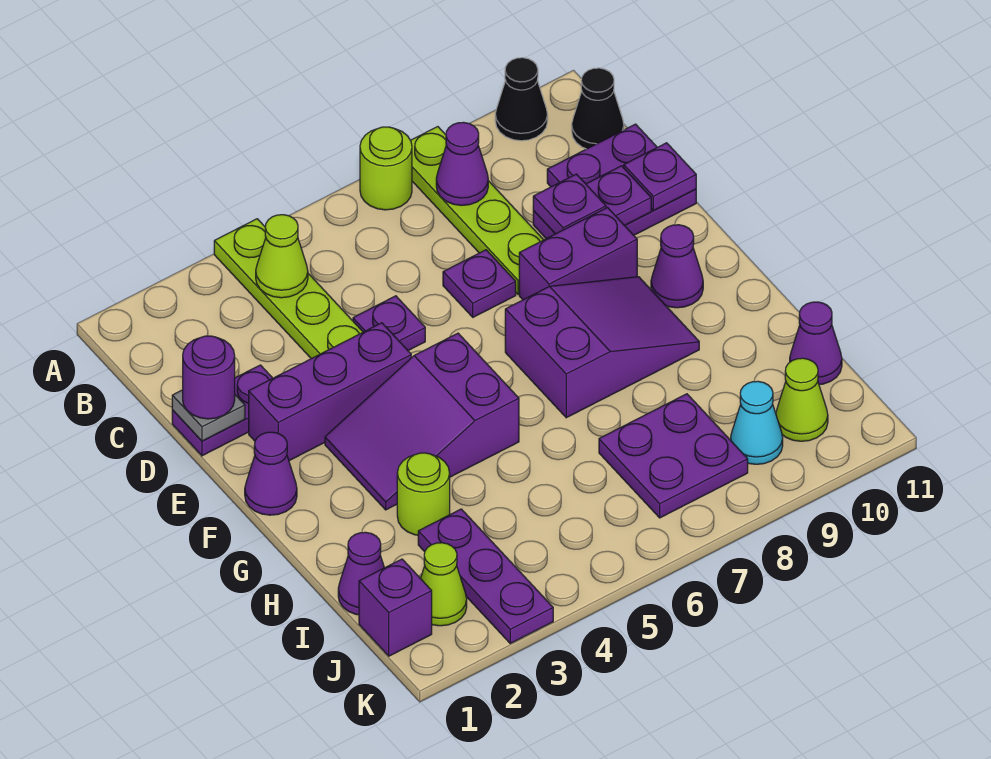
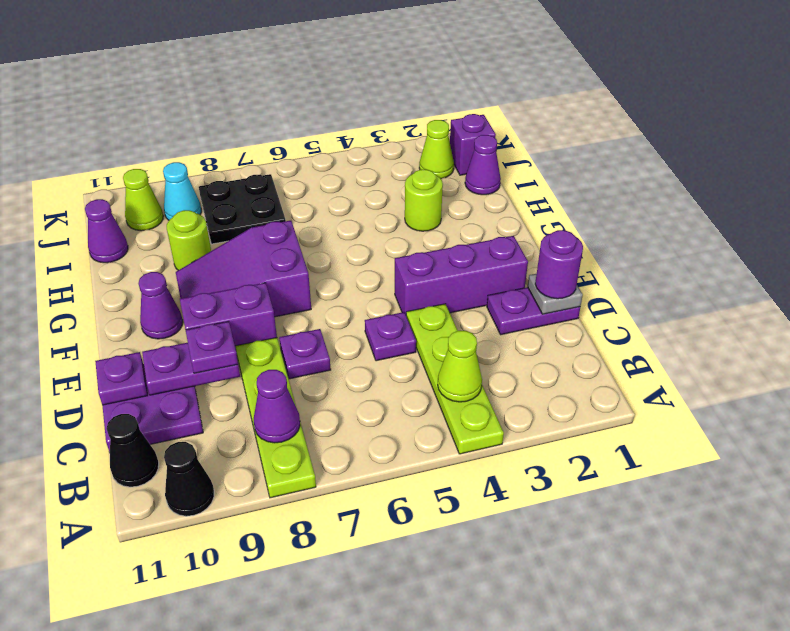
lime 1x1 round brick [360,127,412,210] -> lime 1x1 round brick moved to [167,210,211,270]
purple 1x1 cone [245,432,297,515] -> none
purple 2x3 slope [325,333,519,510] -> none
purple 1x3 plate [418,509,553,643] -> none
purple 2x2 plate [599,394,748,518] -> black 2x2 plate [199,174,286,244]

